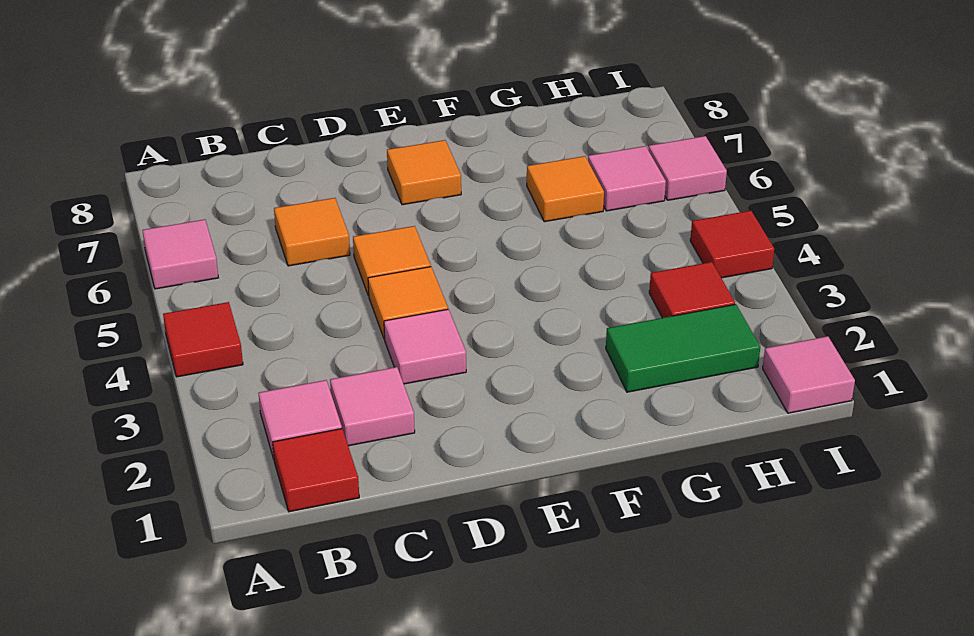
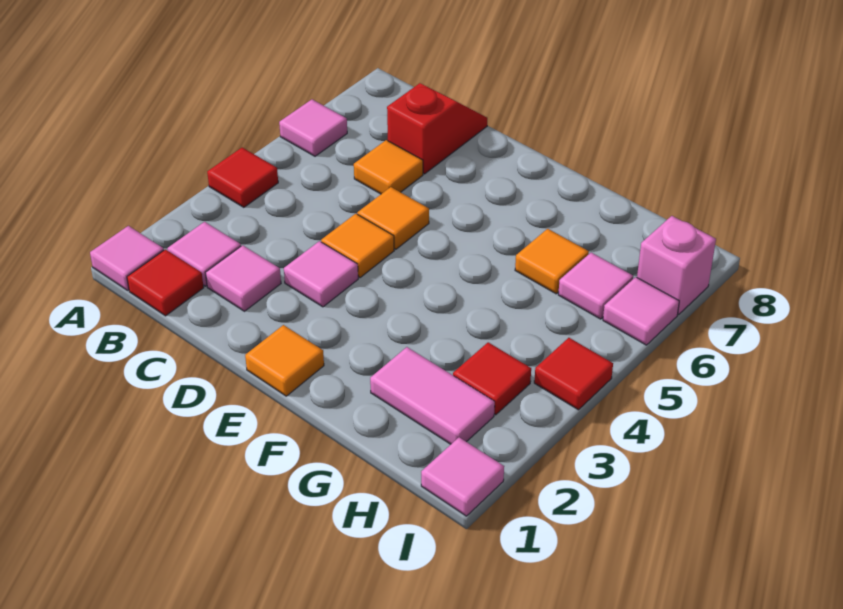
none -> pink 1x1 tile [90,226,164,290]
none -> red 1x2 slope [387,83,487,174]
orange 1x1 tile [387,140,461,205] -> orange 1x1 tile moved to [245,325,324,396]
green 1x2 tile [606,304,760,392] -> pink 1x2 tile [370,347,495,444]
none -> pink 1x1 brick [637,216,716,315]

